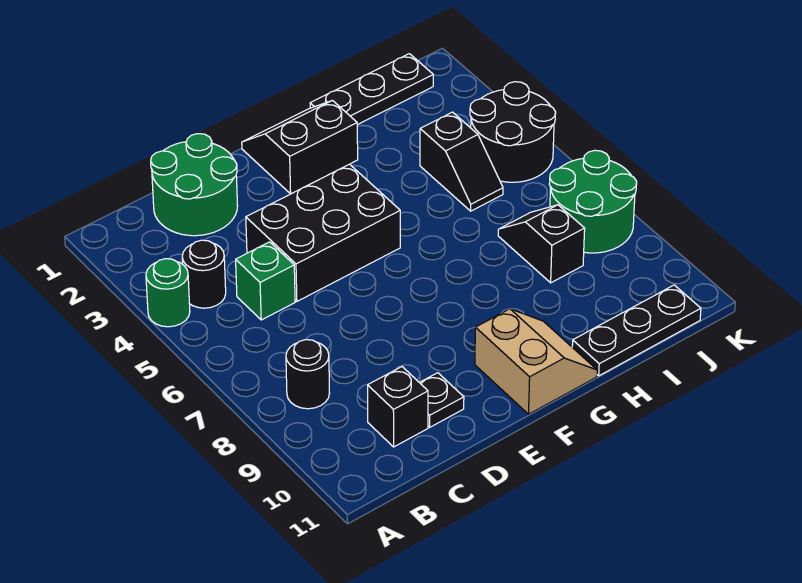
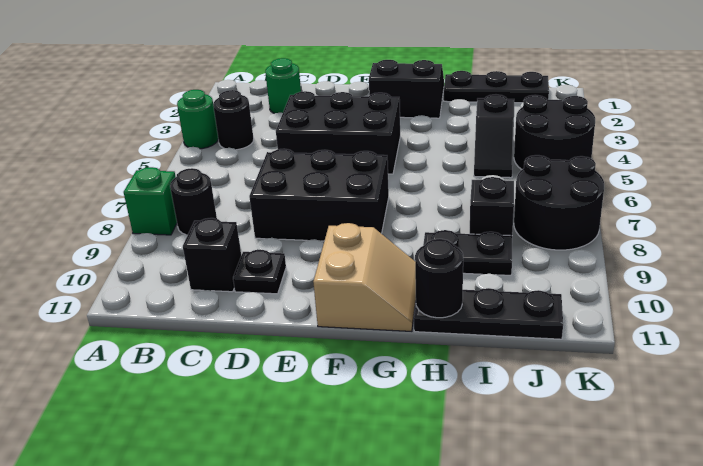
green 2x2 round brick [151,134,238,236] -> green 1x1 round brick [265,58,301,113]
green 1x1 brick [236,242,295,320] -> green 1x1 brick moved to [124,167,177,235]
none -> black 2x3 brick [249,149,389,241]
none -> black 1x2 plate [423,230,512,275]
none -> black 1x1 round brick [415,239,463,318]
green 2x2 round brick [549,150,637,253] -> black 2x2 round brick [514,155,604,250]

